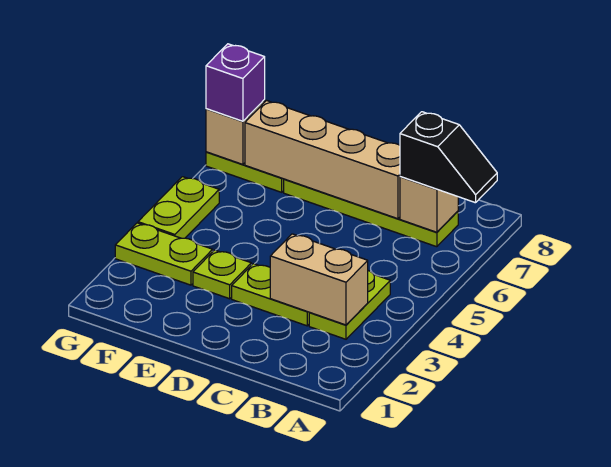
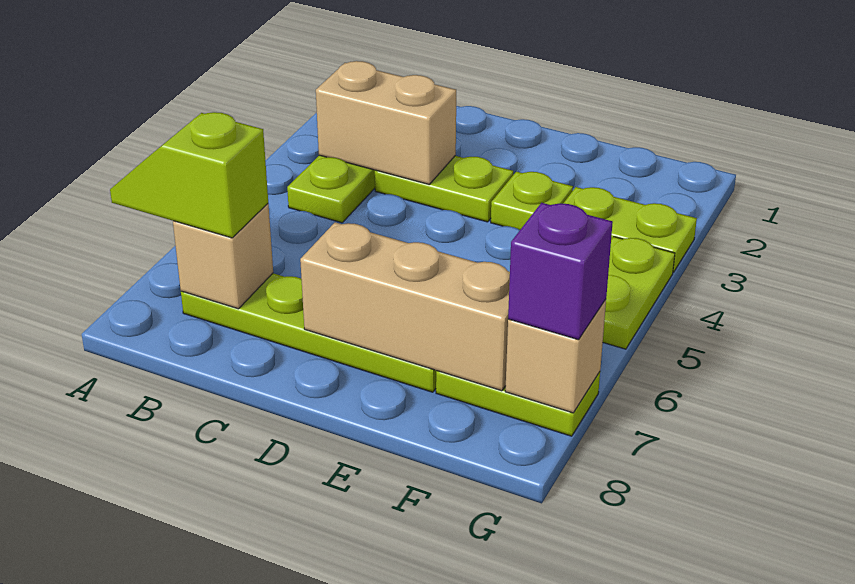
black 1x2 slope [400,112,497,203] -> lime 1x2 slope [110,112,268,238]
tan 1x4 brick [245,101,400,219] -> tan 1x3 brick [300,222,510,391]

